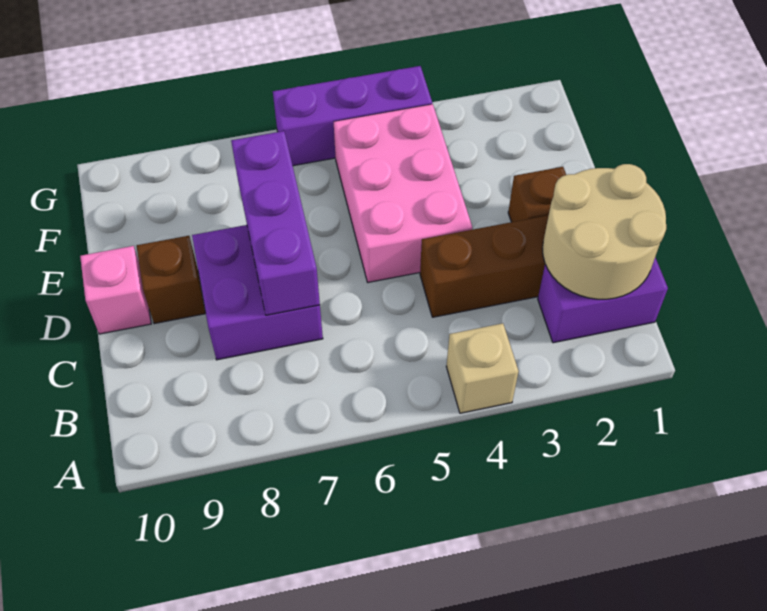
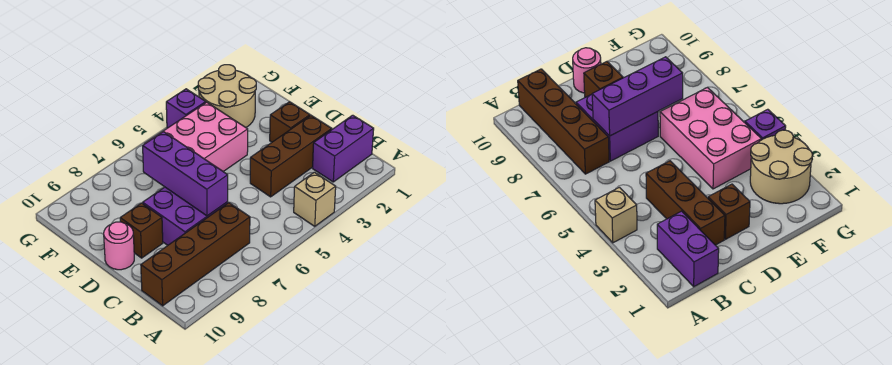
tan 2x2 round brick [542,164,666,299] -> tan 2x2 round brick moved to [198,65,256,127]
none -> brown 1x4 brick [141,203,250,306]
pink 2x3 brick [334,104,472,282] -> pink 2x3 brick turned to [145,102,248,171]
pink 1x1 brick [80,246,151,334] -> pink 1x1 round brick [104,222,134,270]
purple 1x3 brick [273,66,432,166] -> purple 1x1 brick [166,89,206,128]

